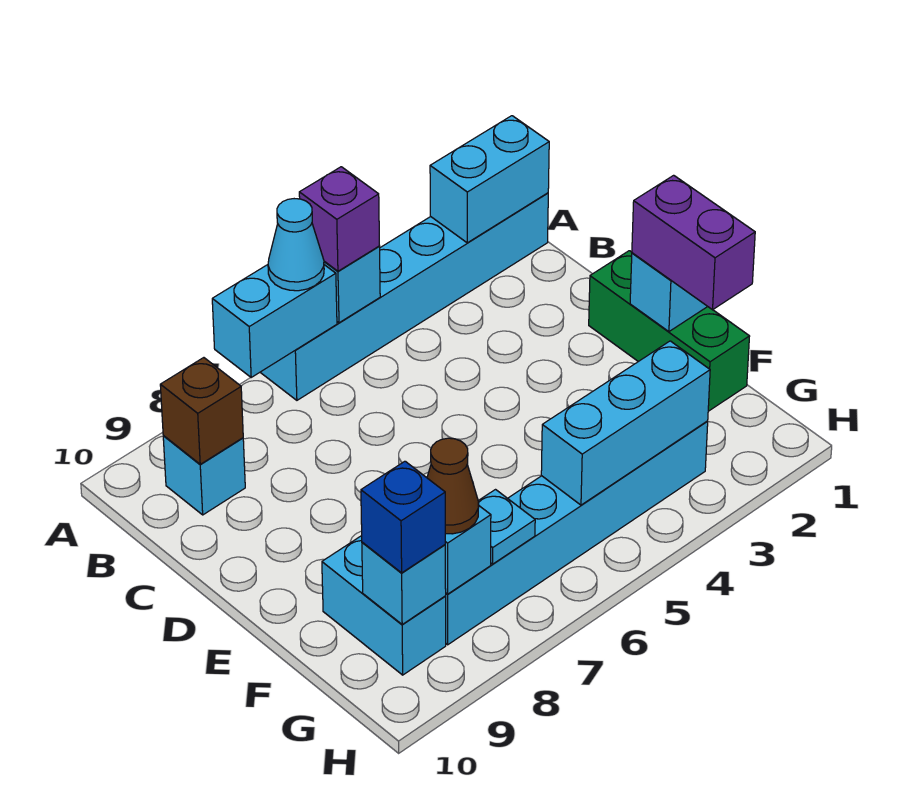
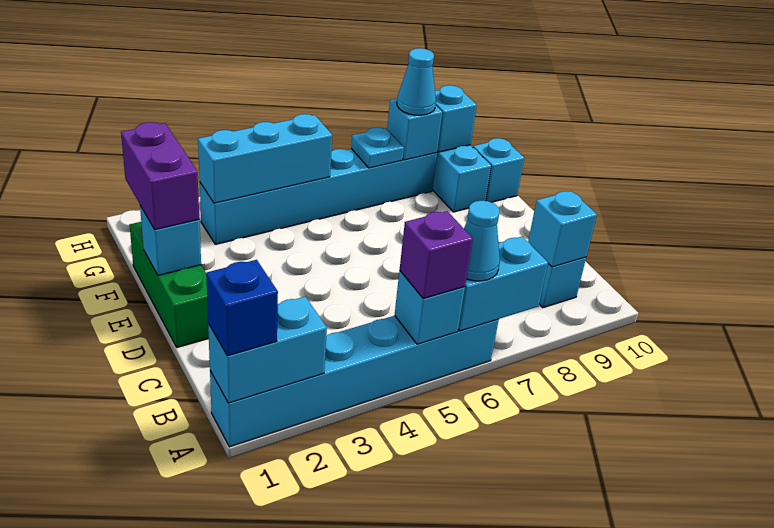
brown 1x1 brick [160,358,243,464] -> cyan 1x1 brick [528,191,597,267]
none -> cyan 1x1 brick [473,138,524,202]
brown 1x1 cone [427,438,479,534] -> cyan 1x1 cone [397,48,436,115]
blue 1x1 brick [361,461,445,573] -> blue 1x1 brick moved to [206,260,278,356]

